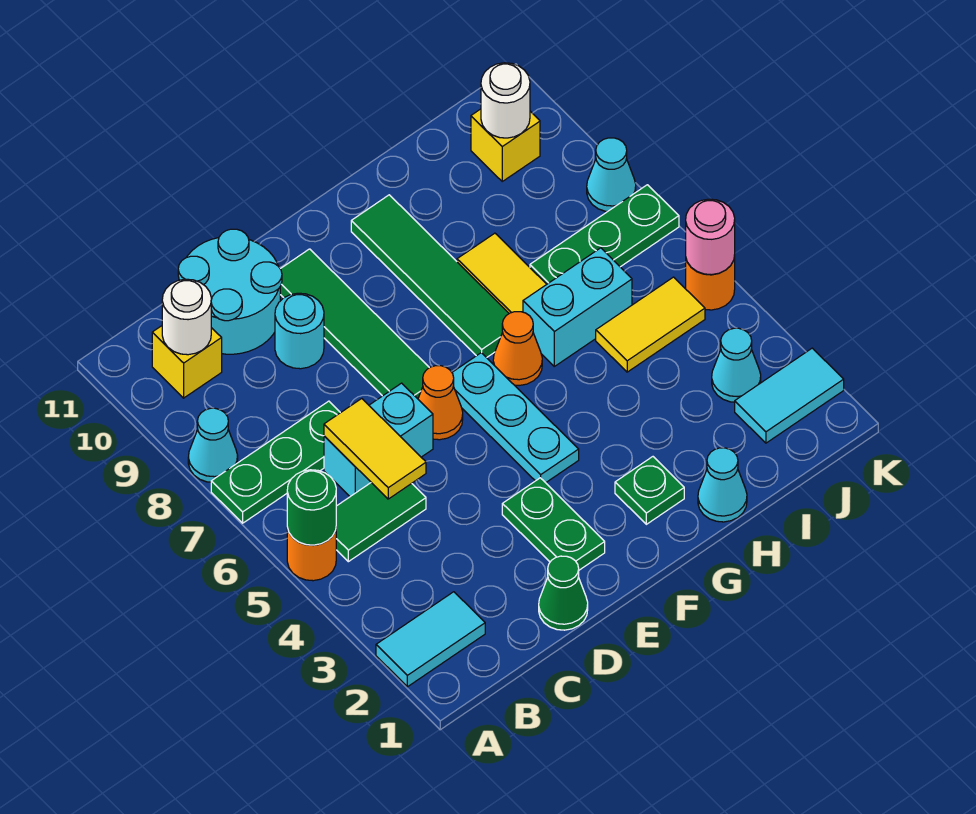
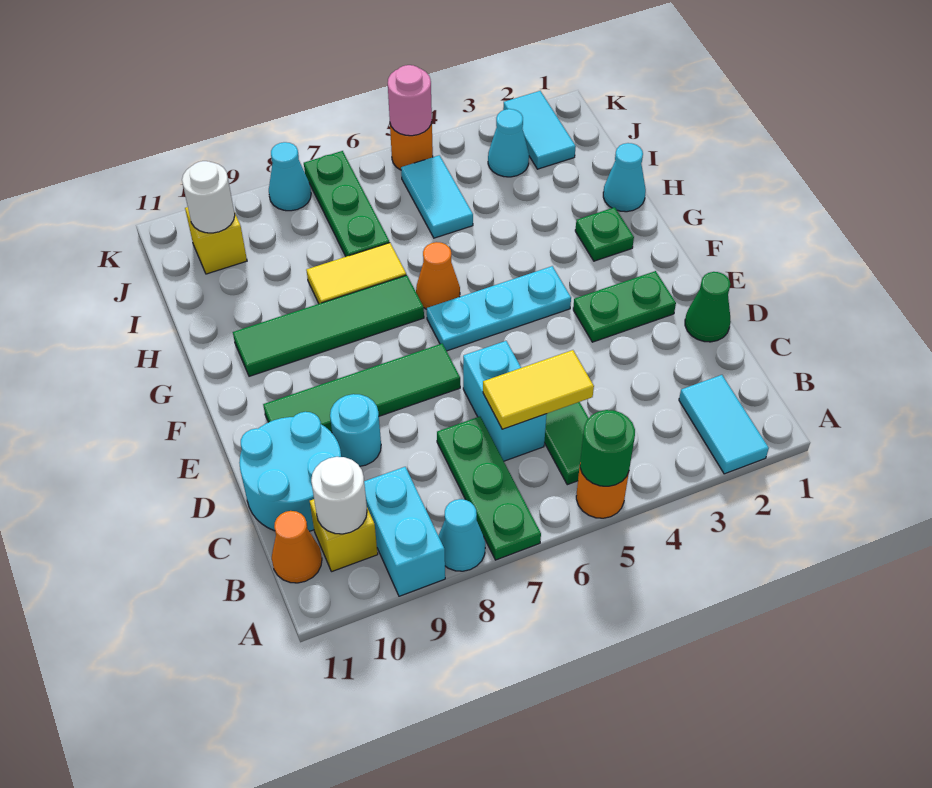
orange 1x1 cone [418,366,463,440] -> orange 1x1 cone moved to [272,511,322,583]
cyan 1x2 brick [523,248,632,366] -> cyan 1x2 brick moved to [364,467,445,596]
yellow 1x2 tile [596,277,705,372] -> cyan 1x2 tile [401,155,473,238]

